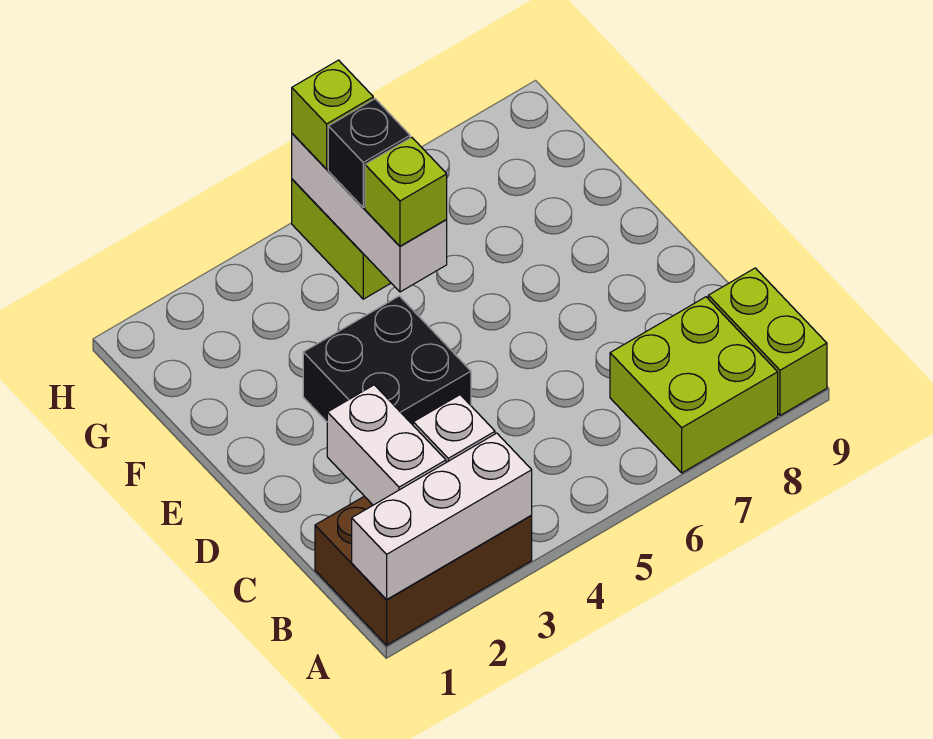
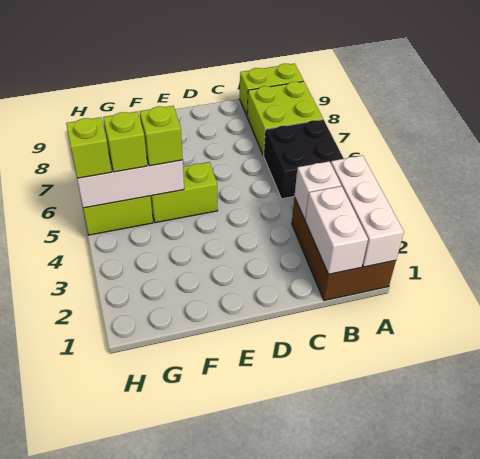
white 1x2 brick [327,385,446,505] -> white 1x2 brick turned to [305,186,368,274]
black 2x2 brick [303,296,471,425] -> black 2x2 brick moved to [263,120,344,199]
none -> lime 1x2 brick [150,162,218,223]
black 1x1 brick [328,99,410,208] -> lime 1x1 brick [103,111,147,172]

